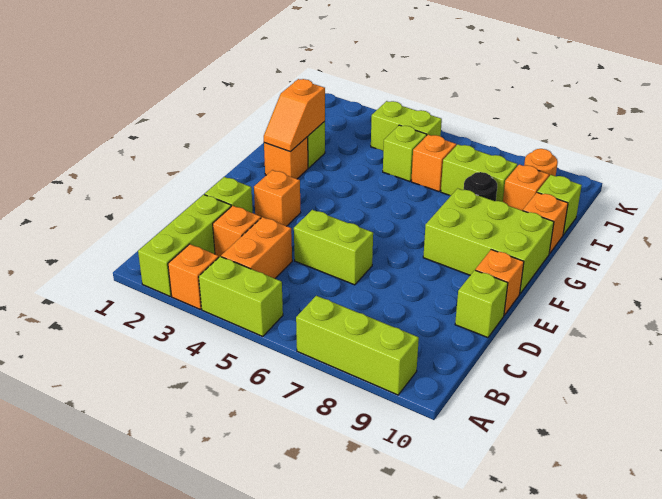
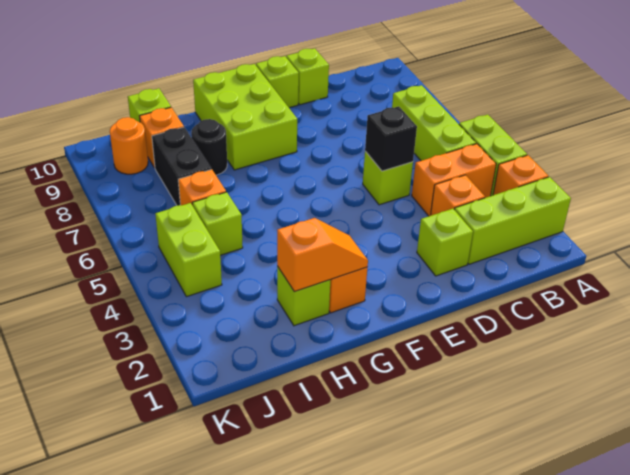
lime 1x3 brick [296,296,419,395] -> lime 1x3 brick moved to [392,85,476,161]
lime 1x2 brick [294,210,373,285] -> lime 1x1 brick [363,151,413,205]
none -> black 1x1 brick [365,106,417,171]
orange 1x1 brick [254,170,301,226] -> none
orange 1x1 brick [475,250,524,315] -> lime 1x1 brick [256,56,299,108]
orange 1x1 brick [523,193,568,254] -> none
lime 1x2 brick [441,144,517,202] -> black 1x2 brick [152,127,211,206]

